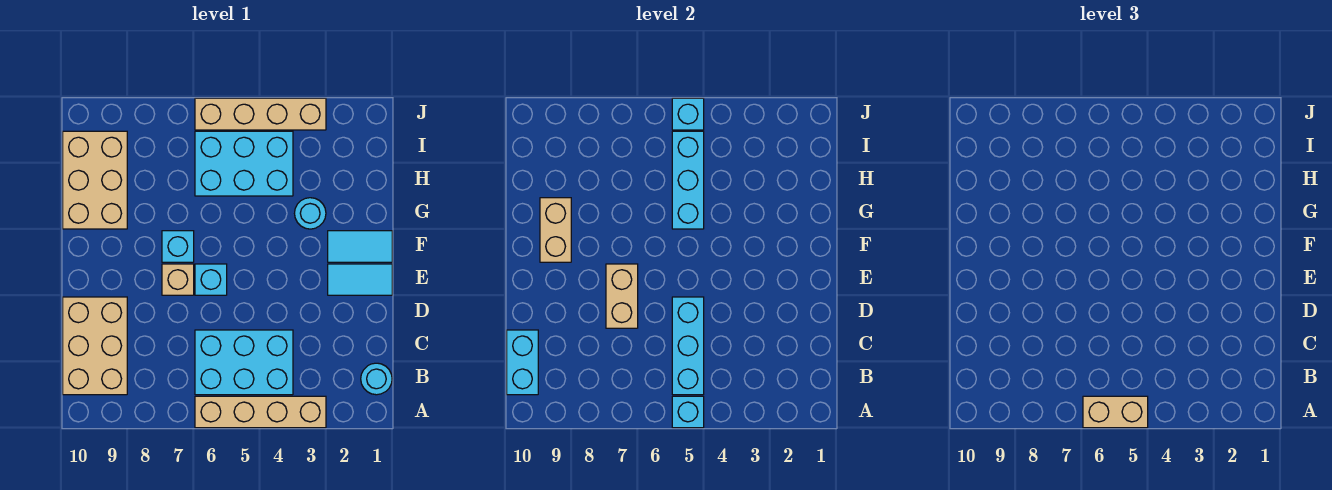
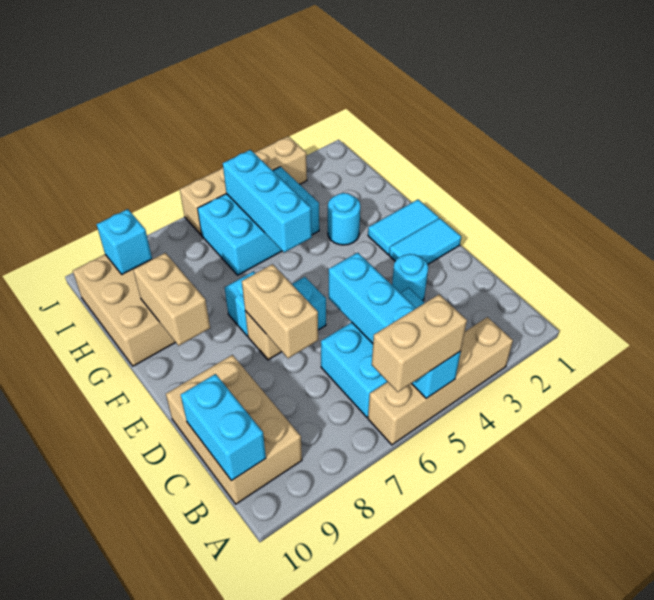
cyan 1x1 round brick [361,363,392,395] -> cyan 1x1 round brick moved to [392,254,428,301]
cyan 1x1 brick [672,98,704,130] -> cyan 1x1 brick moved to [97,209,152,274]

